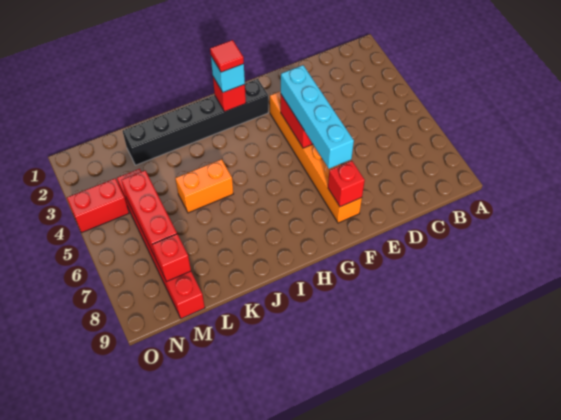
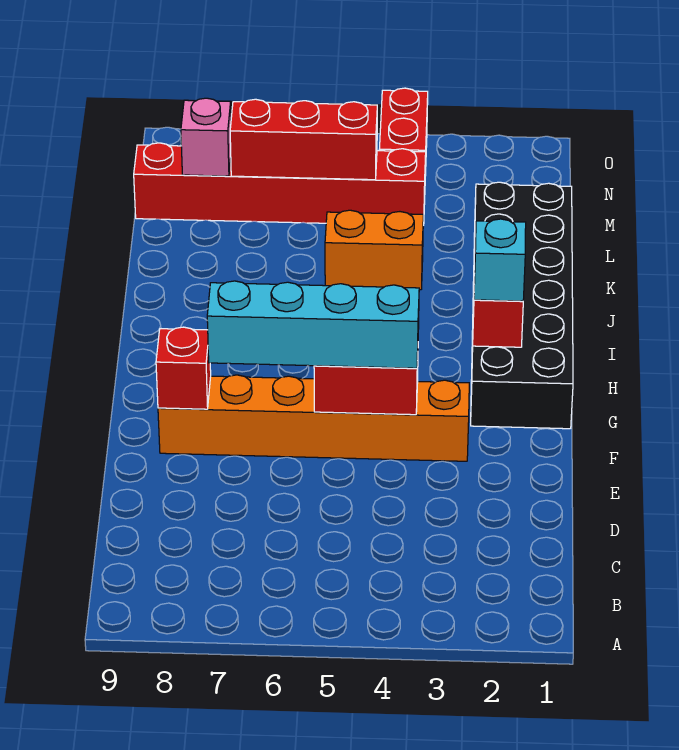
black 1x6 brick [123,79,268,165] -> black 2x6 brick [471,182,573,429]
red 1x1 tile [210,40,244,72] -> none
orange 1x2 brick [175,159,233,213] -> orange 1x2 brick turned to [325,210,423,290]
red 1x1 brick [152,234,191,282] -> pink 1x1 brick [181,98,231,176]

